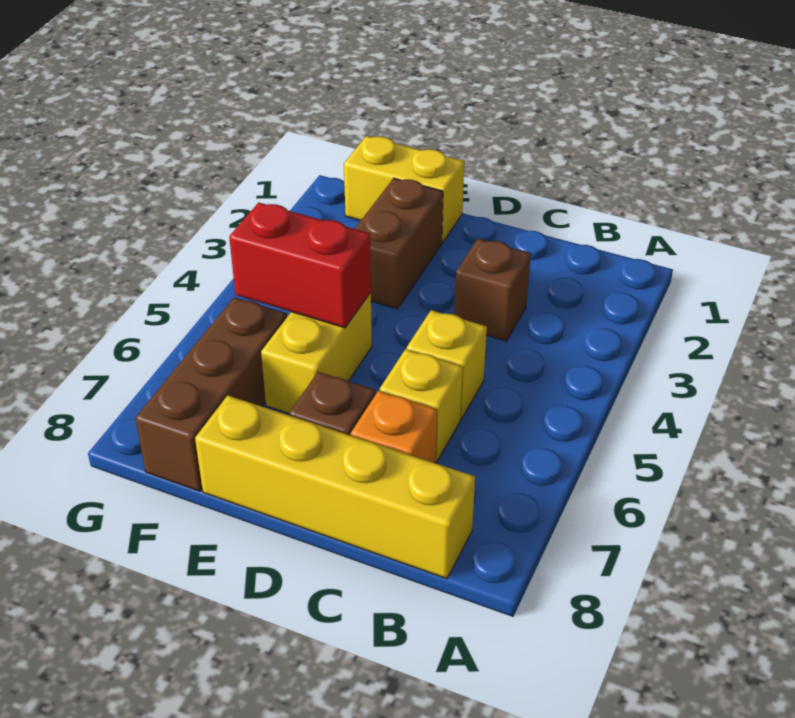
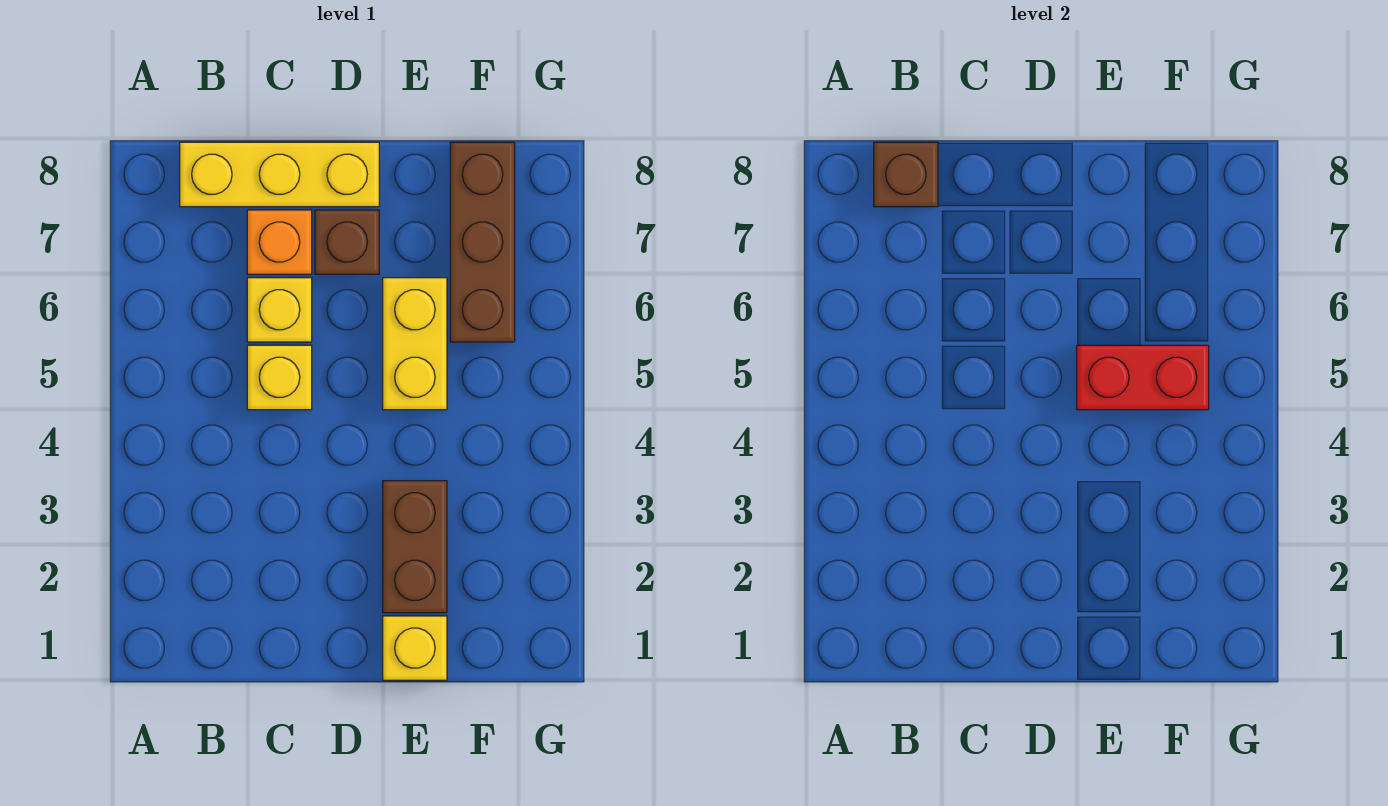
yellow 1x4 brick [195,395,475,579] -> yellow 1x3 brick [180,142,379,207]
brown 1x1 brick [454,239,531,341] -> brown 1x1 brick moved to [874,142,938,207]
yellow 1x2 brick [344,136,464,243] -> yellow 1x1 brick [383,616,447,680]

